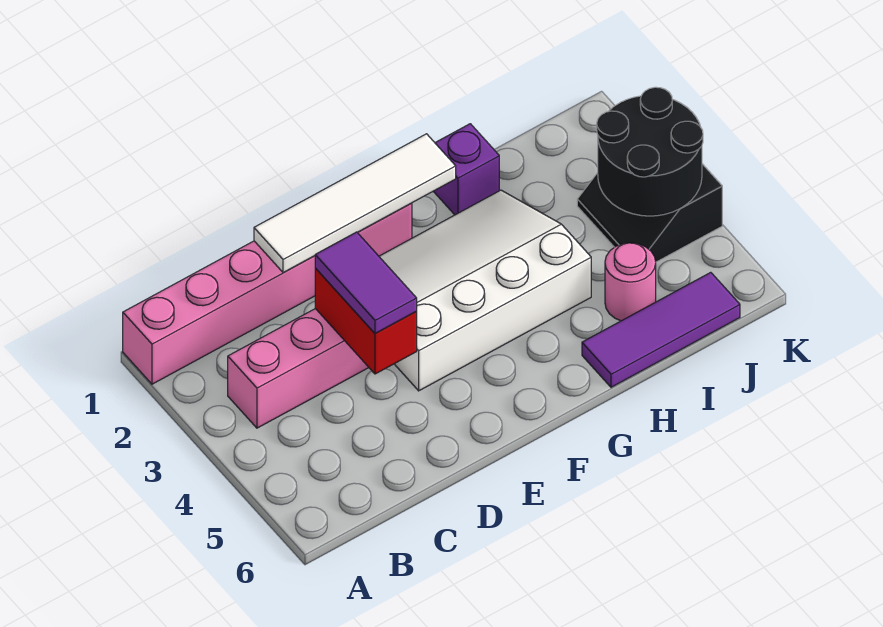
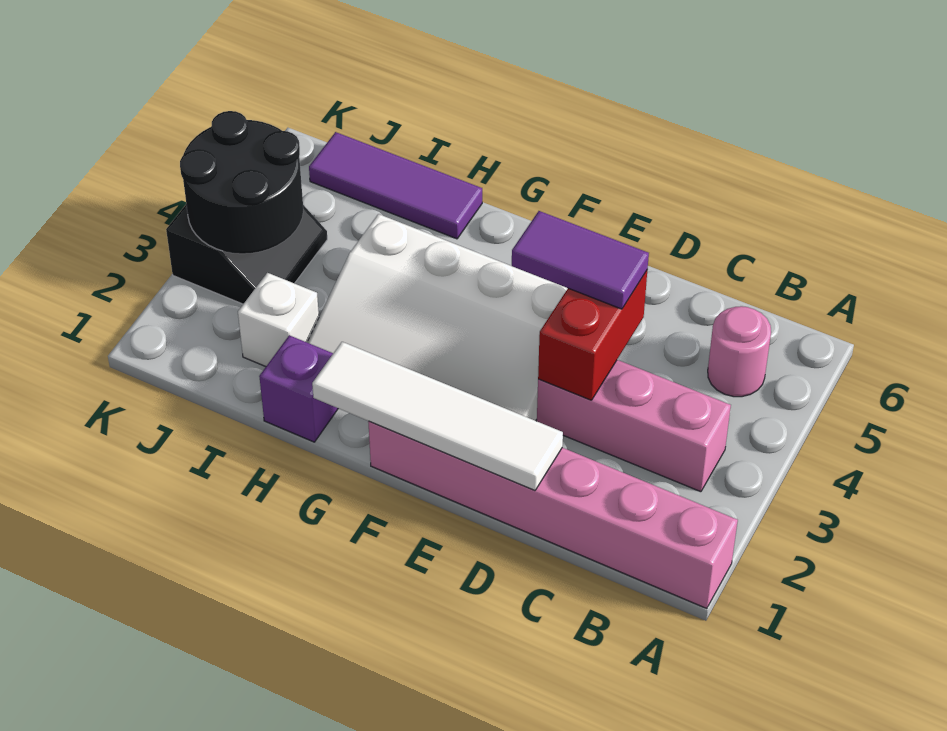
purple 1x2 tile [315,232,417,334] -> purple 1x2 tile turned to [512,211,649,309]
none -> white 1x1 brick [238,273,319,367]
pink 1x1 round brick [605,243,656,321] -> pink 1x1 round brick moved to [708,306,771,397]

